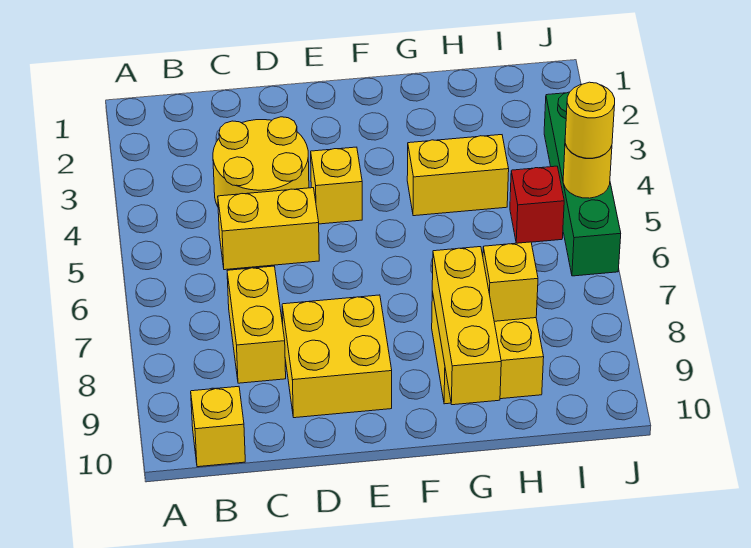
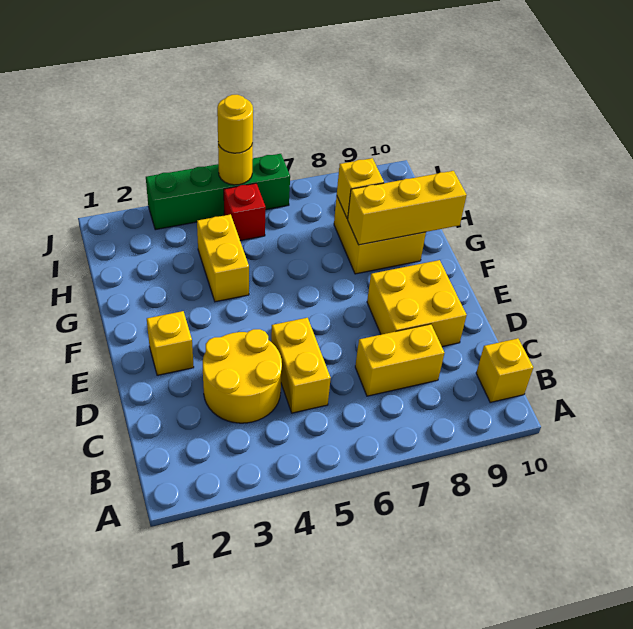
yellow 1x1 brick [311,147,362,224] -> yellow 1x1 brick moved to [147,311,194,375]

